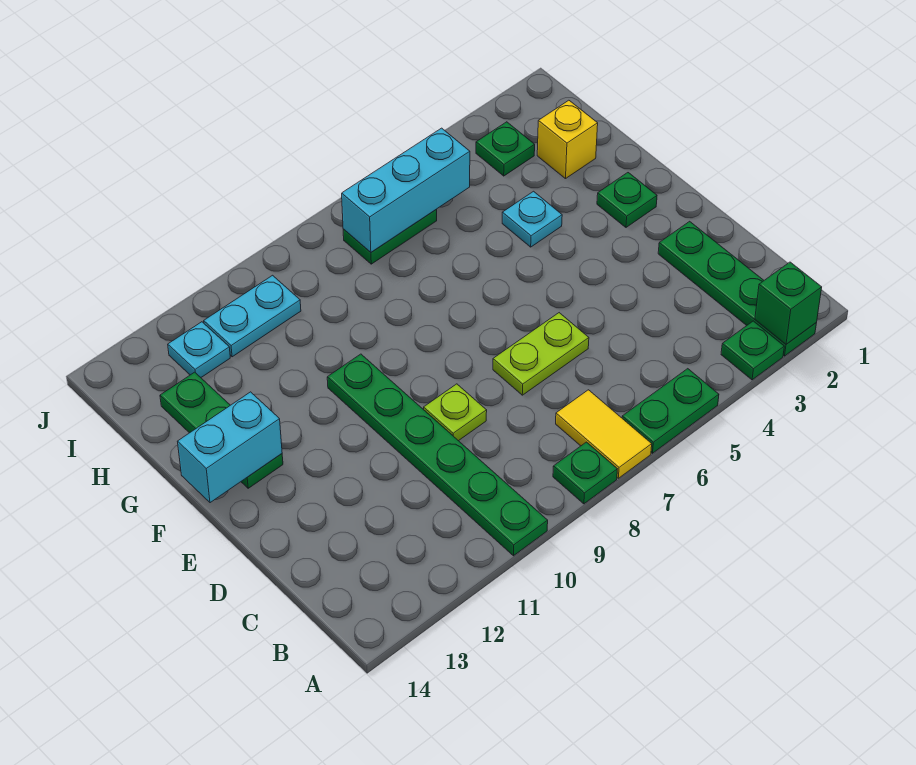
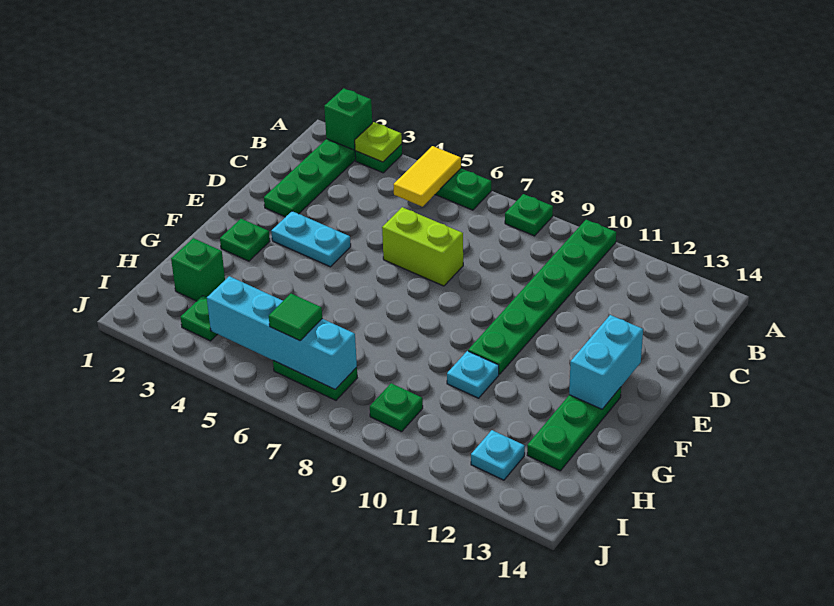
yellow 1x2 tile [556,390,652,478] -> yellow 1x2 tile moved to [393,146,461,207]
lime 1x2 plate [493,313,589,395] -> lime 1x2 brick [382,207,463,286]
lime 1x1 plate [424,384,487,441] -> lime 1x1 plate moved to [355,122,402,162]
cyan 1x2 brick [178,392,282,503] -> cyan 1x2 brick turned to [569,315,643,409]
cyan 1x1 plate [502,191,562,247] -> cyan 1x1 plate moved to [447,351,499,398]
yellow 1x1 brick [537,100,598,179] -> green 1x1 brick [171,238,225,301]
cyan 1x3 brick [342,128,470,252] -> cyan 1x4 brick [207,276,357,389]
none -> green 1x1 tile [269,294,322,341]
none -> green 1x1 plate [370,383,423,432]
cyan 1x2 plate [204,275,301,357] -> cyan 1x2 plate moved to [271,211,351,267]

